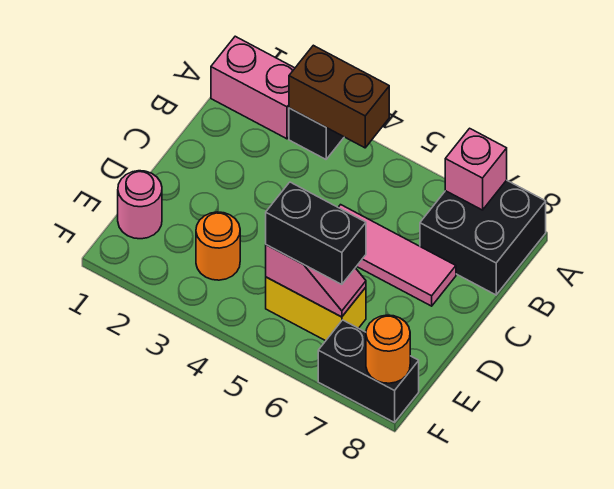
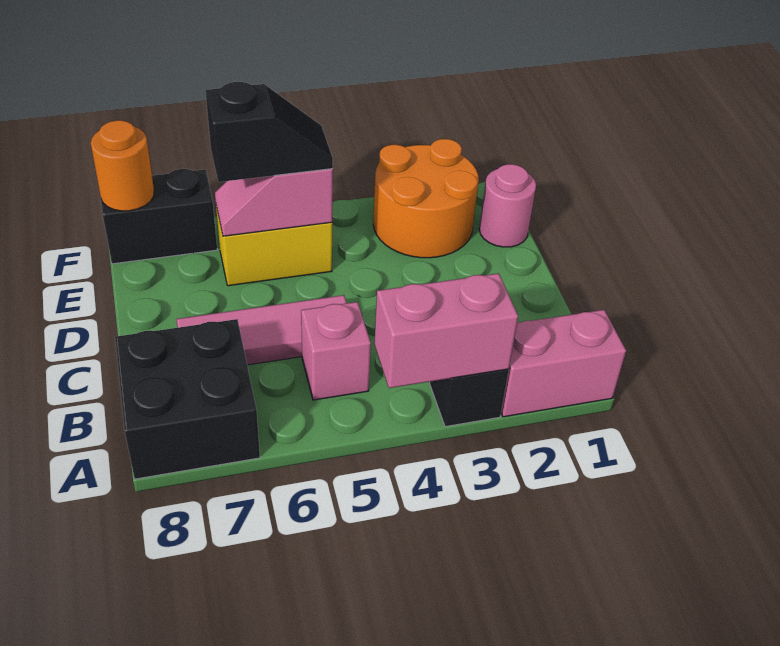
brown 1x2 brick [289,45,389,148] -> pink 1x2 brick [374,273,518,388]
pink 1x1 brick [445,128,507,210] -> pink 1x1 brick moved to [301,302,371,400]
orange 1x1 round brick [196,212,240,280] -> orange 2x2 round brick [373,139,479,258]
black 1x2 brick [266,182,366,284] -> black 1x2 slope [205,82,333,182]

